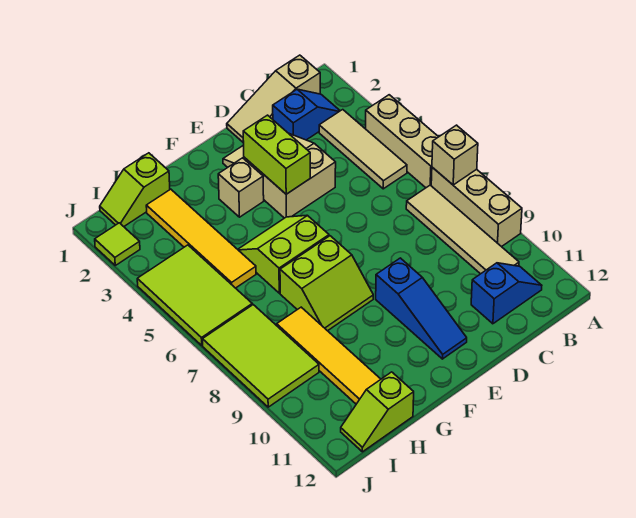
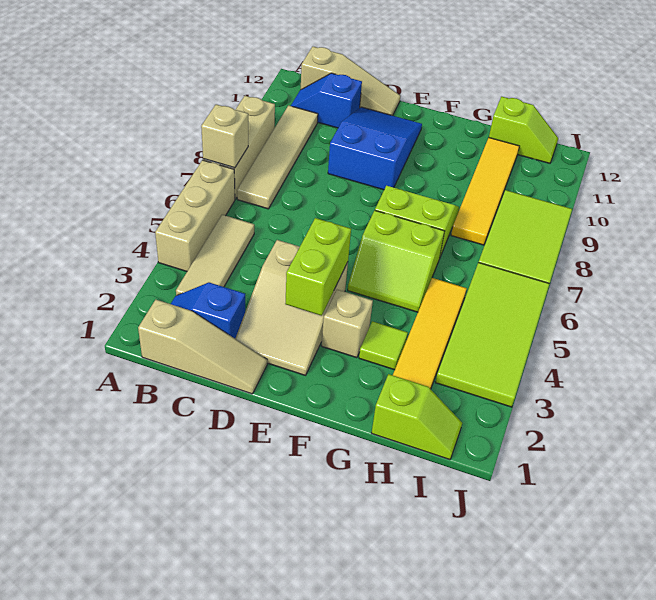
none -> tan 1x3 slope [301,47,400,116]
blue 1x3 slope [376,258,467,359] -> blue 2x3 slope [328,107,422,190]
lime 2x3 tile [137,245,252,345] -> lime 2x4 tile [435,262,550,407]
lime 1x1 tile [95,223,140,265] -> lime 1x1 tile moved to [359,321,408,370]

